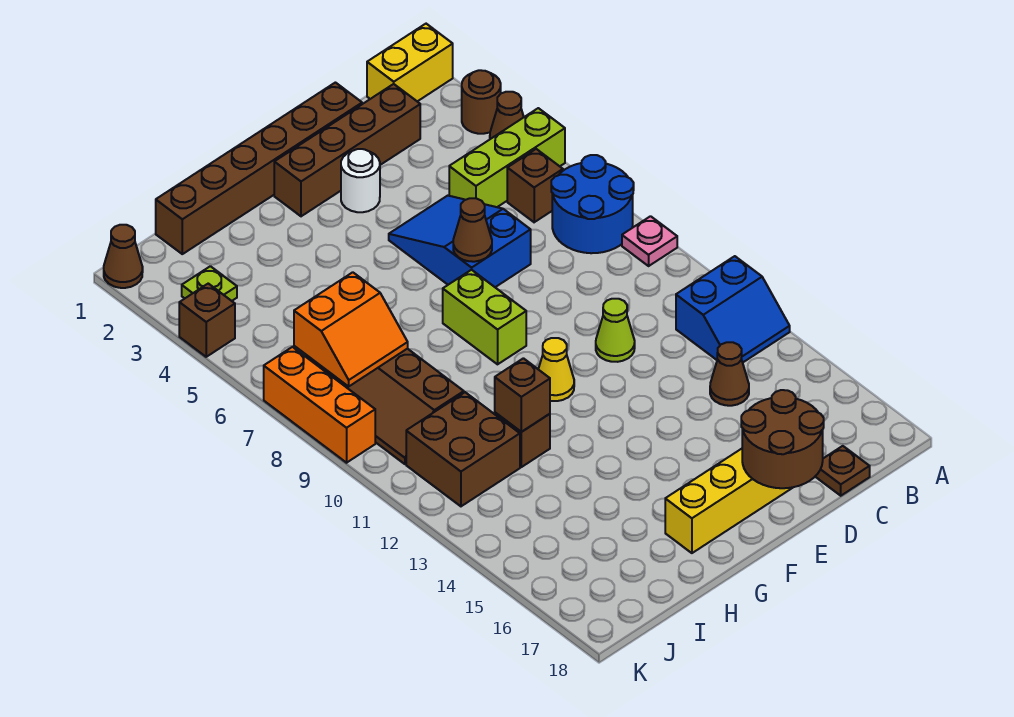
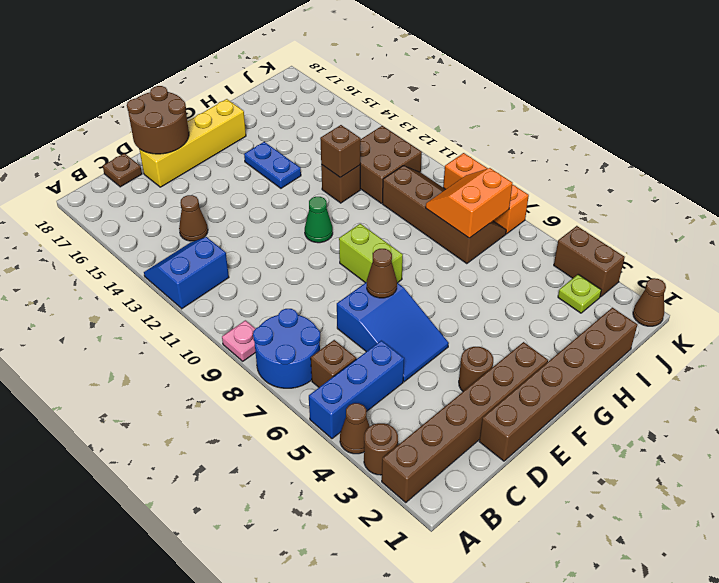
yellow 1x2 brick [367,24,453,102] -> none
lime 1x3 brick [449,108,565,207] -> blue 1x3 brick [309,341,404,439]
brown 1x4 brick [274,84,420,216] -> brown 1x6 brick [382,342,548,502]
lime 1x1 cone [596,299,635,362] -> none
white 1x1 round brick [341,149,380,212] -> brown 1x1 round brick [459,347,493,391]
yellow 1x1 cone [538,338,574,401] -> green 1x1 cone [305,197,333,243]
none -> blue 1x2 plate [244,142,301,188]
brown 1x1 brick [179,284,235,357] -> brown 1x2 brick [554,226,625,297]

